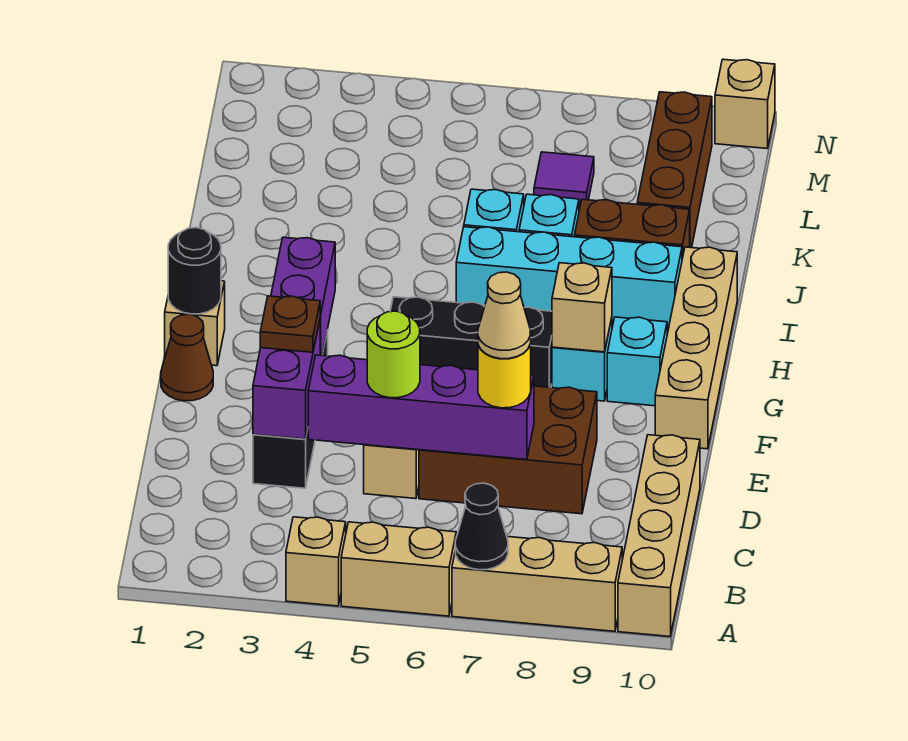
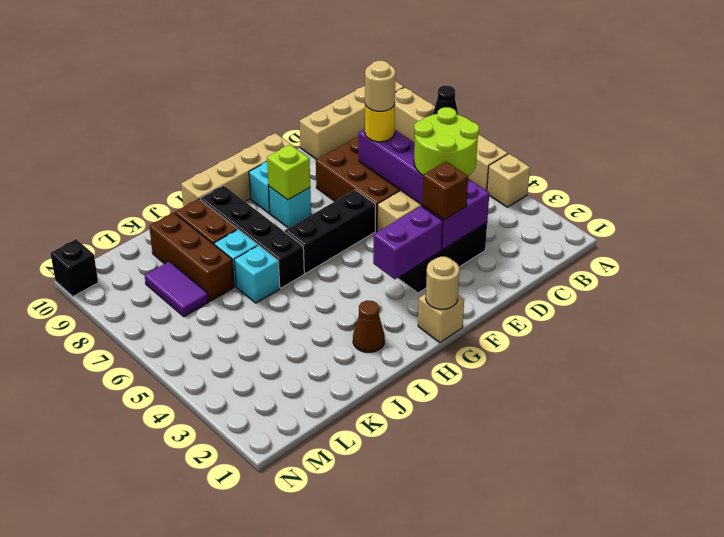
lime 1x1 round brick [367,311,420,398] -> lime 2x2 round brick [414,107,479,176]
tan 1x1 cone [478,272,531,359] -> tan 1x1 round brick [365,61,395,111]
brown 1x1 plate [260,296,320,352] -> brown 1x1 brick [422,162,468,220]
brown 1x1 cone [161,314,213,401] -> brown 1x1 cone moved to [353,300,385,352]
black 1x1 round brick [168,228,221,314] -> tan 1x1 round brick [426,257,459,309]
black 1x3 brick [390,297,552,388] -> black 1x3 brick turned to [285,190,375,273]
tan 1x1 brick [552,263,612,352] -> lime 1x1 brick [267,145,310,200]
cyan 1x4 brick [456,227,682,331] -> black 1x4 brick [200,185,304,288]
brown 1x3 brick [637,92,712,248] -> brown 1x3 brick turned to [149,213,234,301]
purple 1x1 tile [534,152,594,208] -> purple 1x2 tile [145,261,209,317]
tan 1x1 brick [715,59,775,149] -> black 1x1 brick [50,239,98,296]

